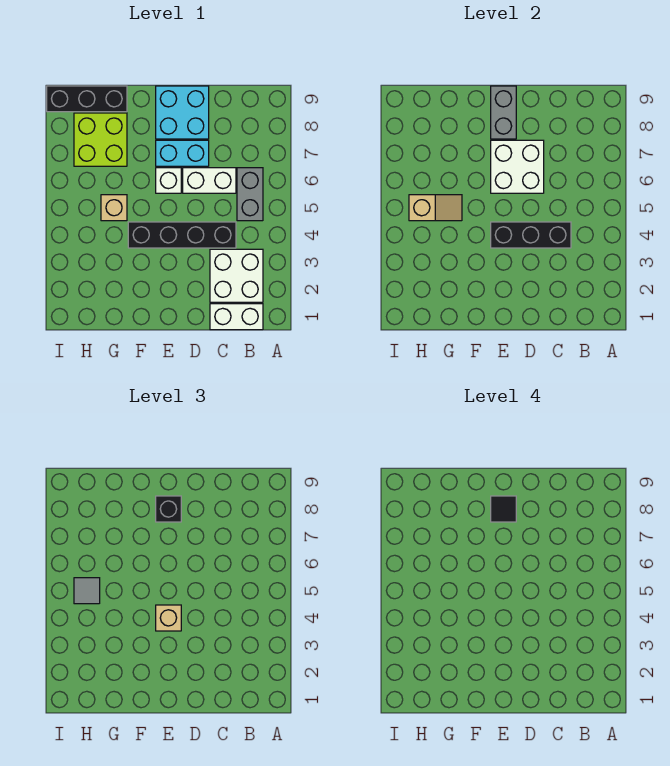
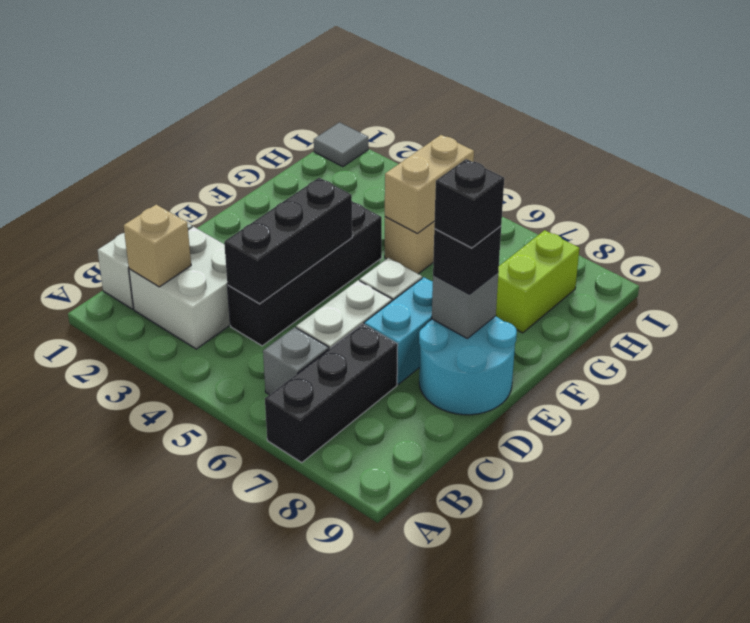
grey 1x2 brick [237,168,263,221] -> grey 1x1 brick [263,327,329,395]
white 2x2 brick [491,140,544,193] -> none
cyan 2x2 brick [156,86,209,139] -> cyan 2x2 round brick [419,316,517,415]
tan 1x1 brick [156,605,181,631] -> tan 1x1 brick moved to [124,205,191,287]
grey 1x2 brick [491,86,516,139] -> grey 1x1 brick [432,272,498,338]
black 1x1 tile [491,496,516,522] -> black 1x1 brick [434,159,504,248]
tan 1x2 slope [409,195,462,221] -> tan 1x2 brick [385,135,474,234]
lime 2x2 brick [74,113,127,166] -> lime 1x2 brick [496,230,579,333]
black 1x3 brick [47,86,127,112] -> black 1x3 brick moved to [265,324,398,462]
grey 1x1 tile [74,578,100,604] -> grey 1x1 tile moved to [314,122,368,167]

